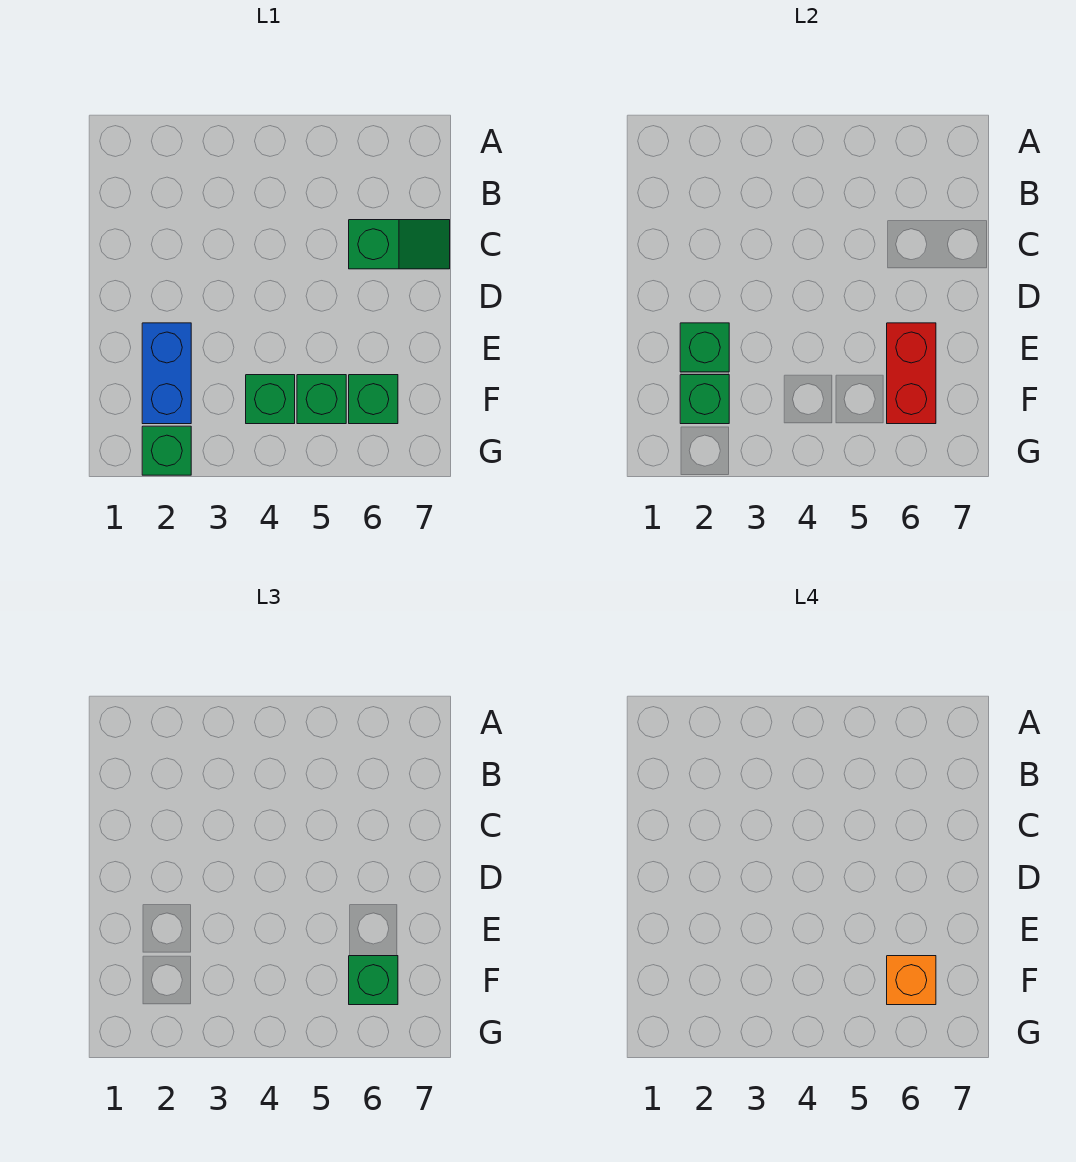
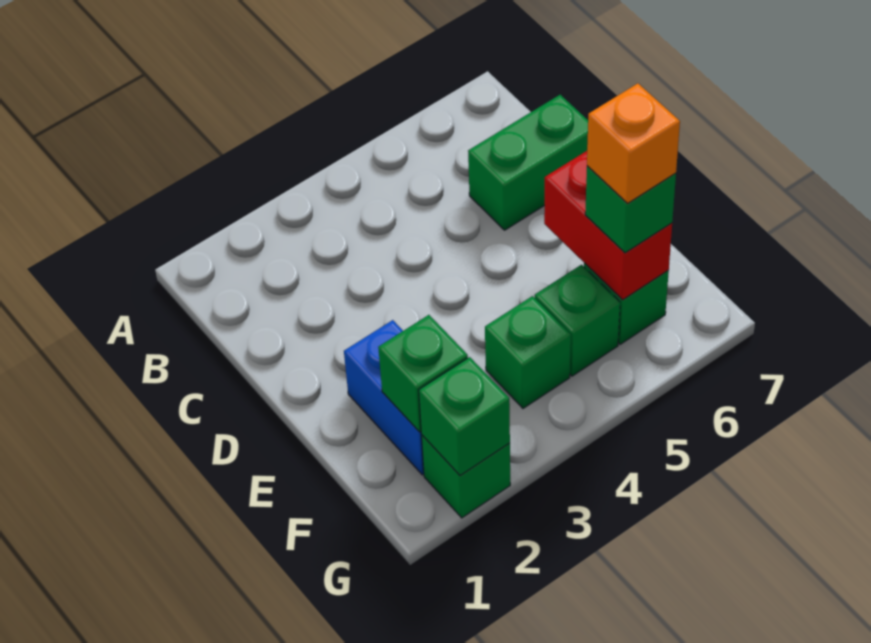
green 1x2 slope [349,220,450,269] -> green 1x2 brick [468,95,588,230]
green 1x1 brick [680,323,729,372] -> green 1x1 brick moved to [419,357,510,476]

